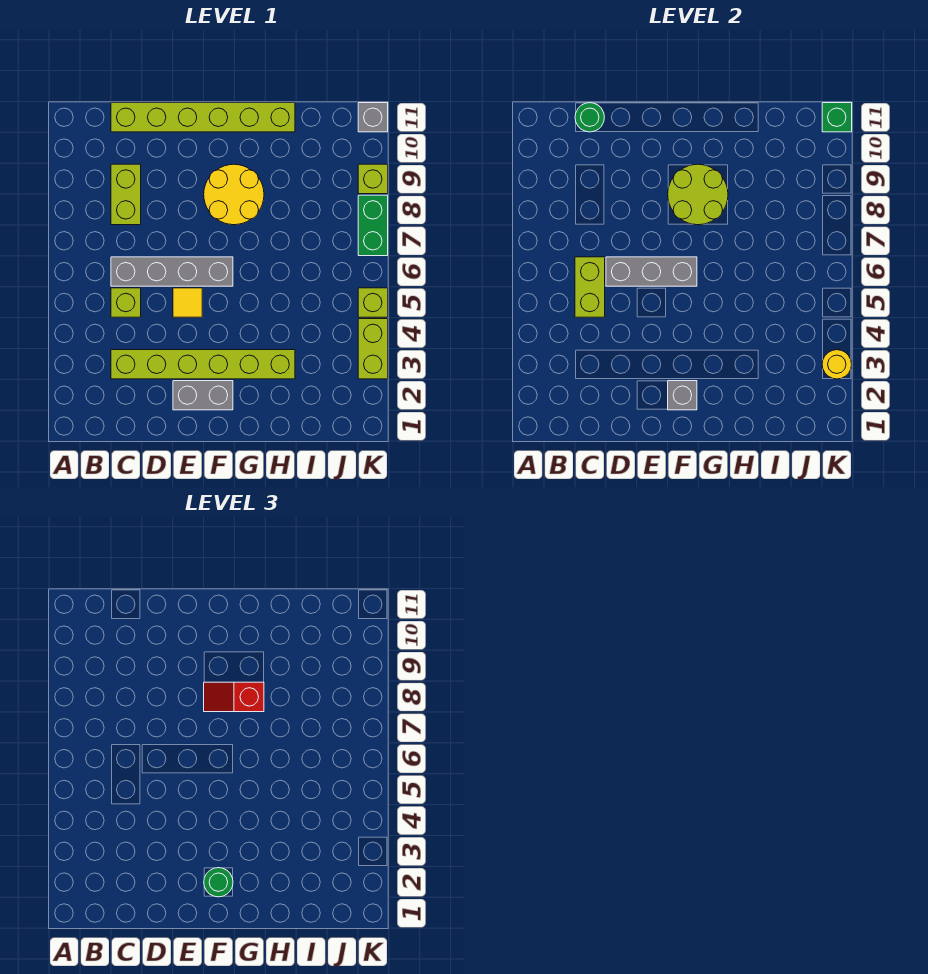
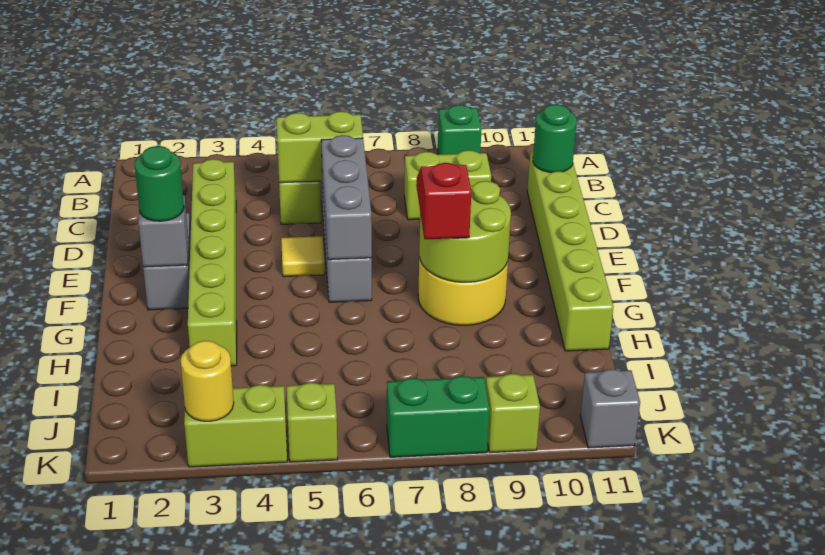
green 1x1 brick [822,103,852,132] -> green 1x1 brick moved to [438,105,481,154]

